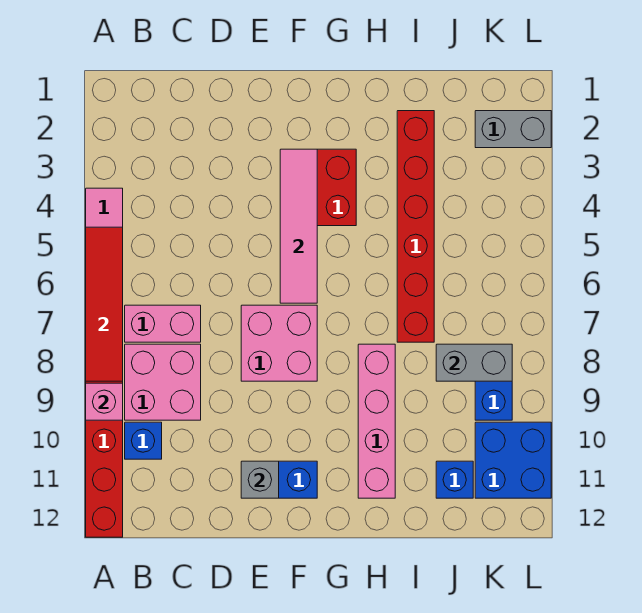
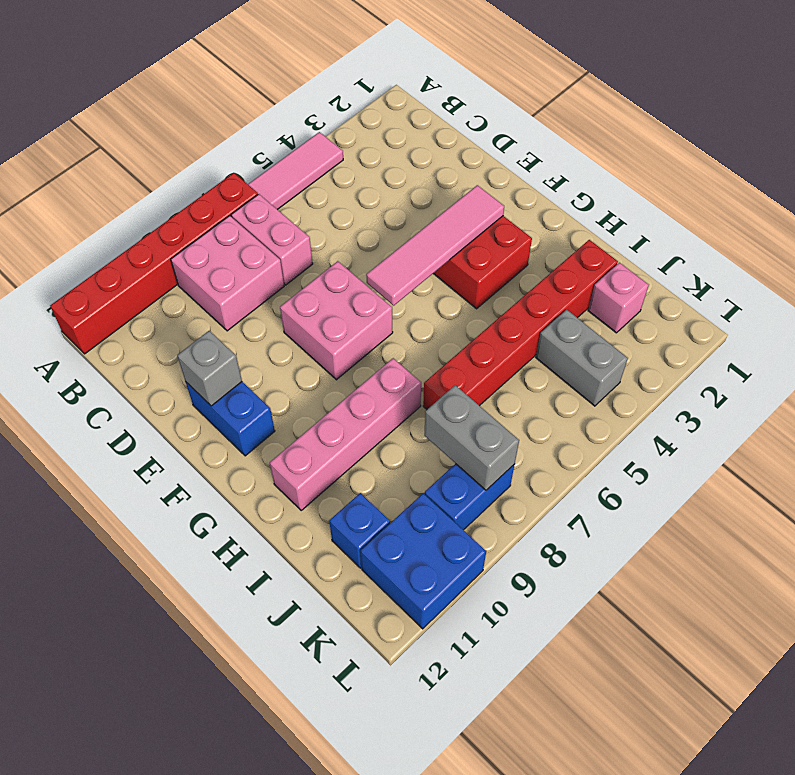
red 1x4 tile [86,227,123,381] -> none
pink 1x1 brick [86,383,123,420] -> pink 1x1 brick moved to [588,263,649,333]
blue 1x1 brick [125,422,162,459] -> none
grey 1x2 brick [475,111,551,148] -> grey 1x2 brick moved to [536,310,628,406]

